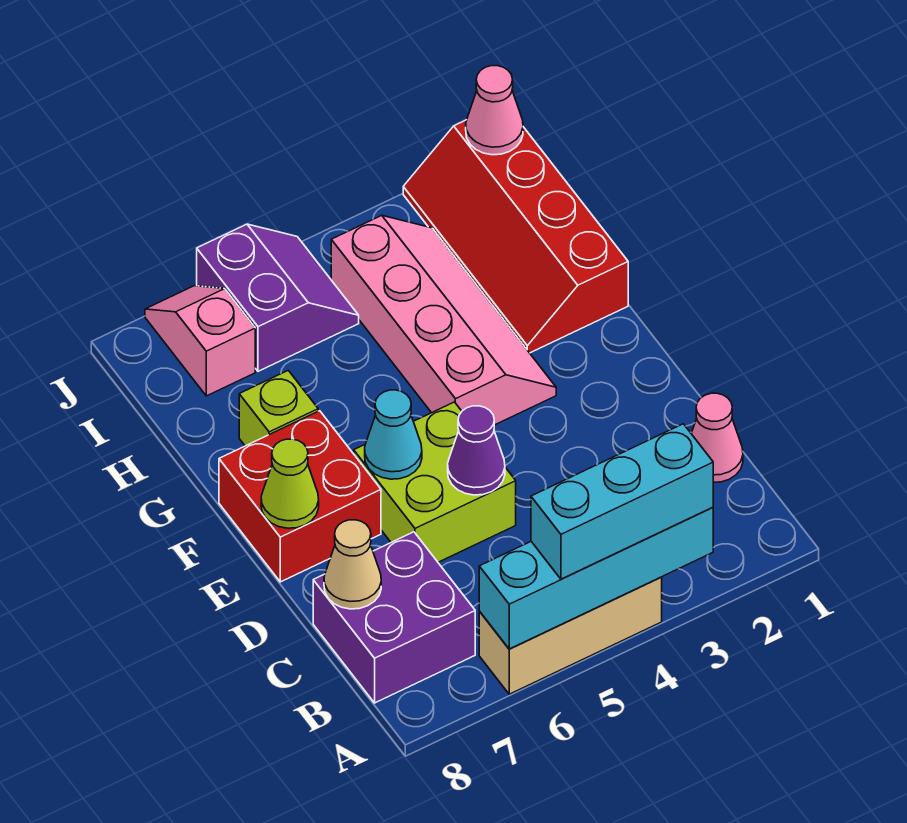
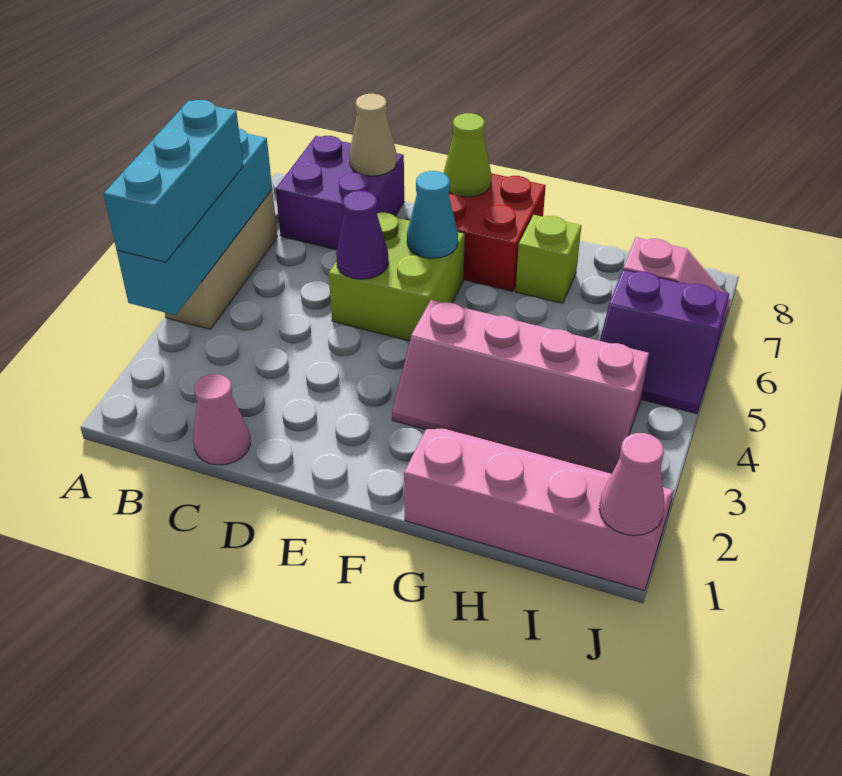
red 2x4 slope [403,120,628,353] -> pink 2x4 slope [404,428,674,591]

